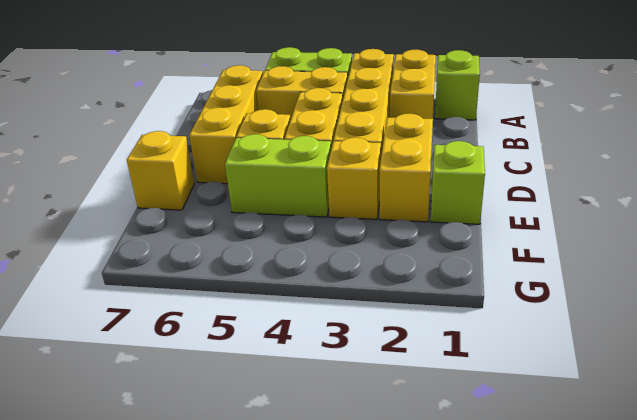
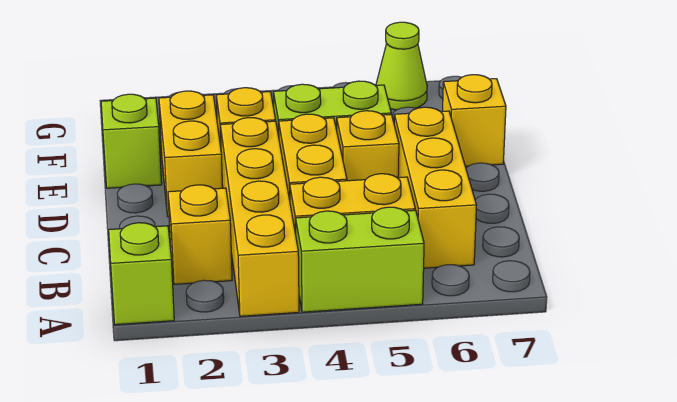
yellow 1x2 brick [390,50,436,119] -> yellow 1x1 brick [168,185,232,284]
none -> lime 1x1 cone [376,22,427,110]

